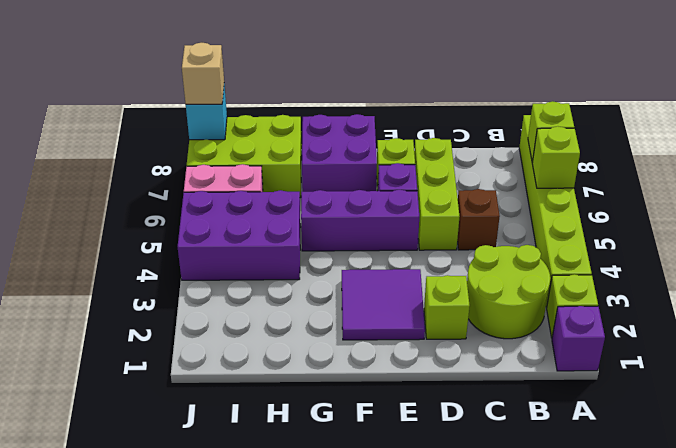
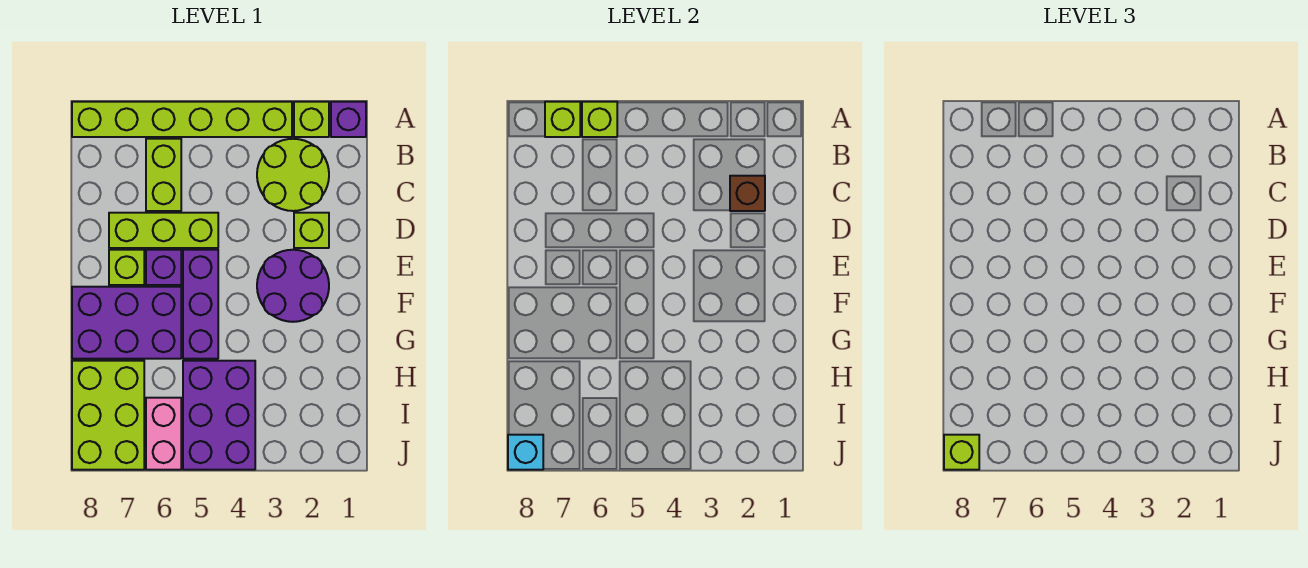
none -> lime 1x2 brick [146,139,181,211]
brown 1x1 brick [457,189,500,250] -> brown 1x1 brick moved to [730,176,765,211]
purple 2x2 tile [342,269,425,340] -> purple 2x2 round brick [257,250,329,322]
purple 2x2 brick [302,114,377,192] -> purple 2x3 brick [72,287,181,359]
tan 1x1 brick [182,43,224,104] -> lime 1x1 brick [944,435,979,470]

